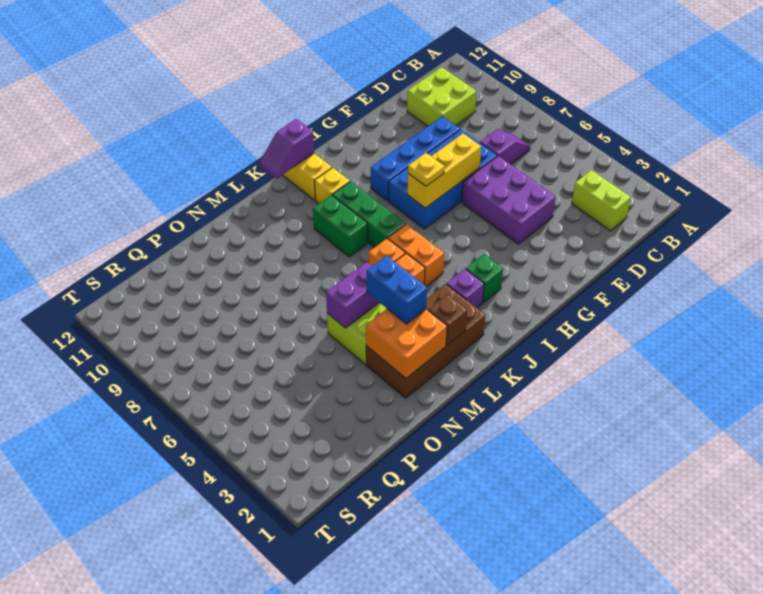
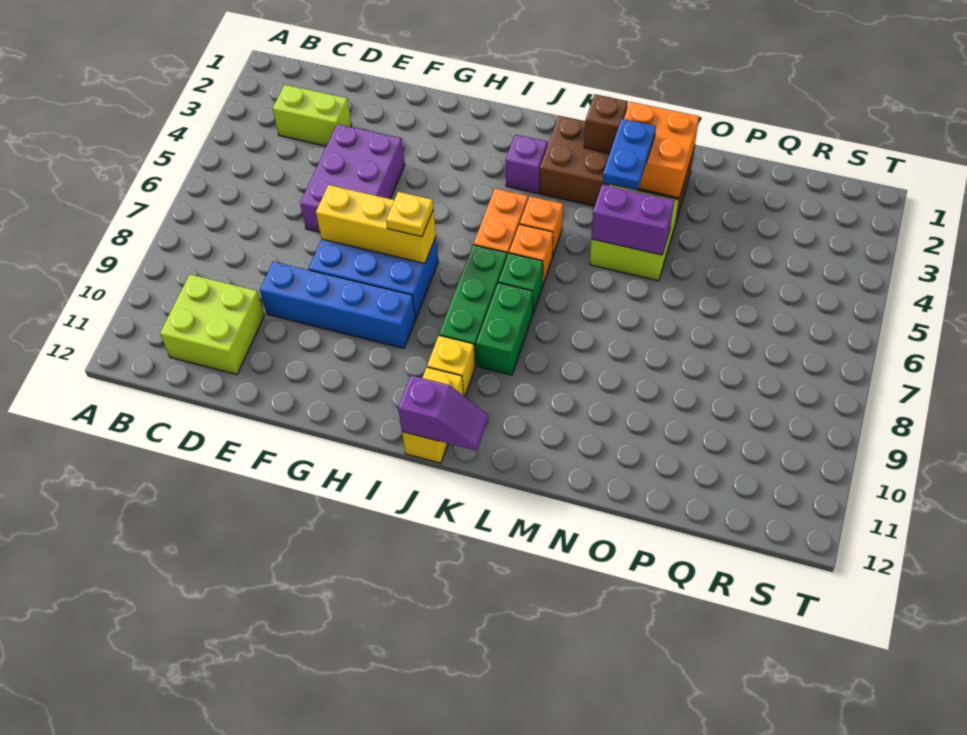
lime 1x2 brick [572,170,631,231] -> lime 1x2 brick turned to [273,85,352,146]
purple 1x2 slope [480,129,530,164] -> none
blue 2x4 brick [389,129,497,229] -> blue 2x3 brick [309,237,438,318]
green 1x1 brick [466,254,503,303] -> green 1x1 brick moved to [499,253,543,313]
blue 1x2 brick [367,256,427,324] -> blue 1x2 plate [603,119,656,190]

